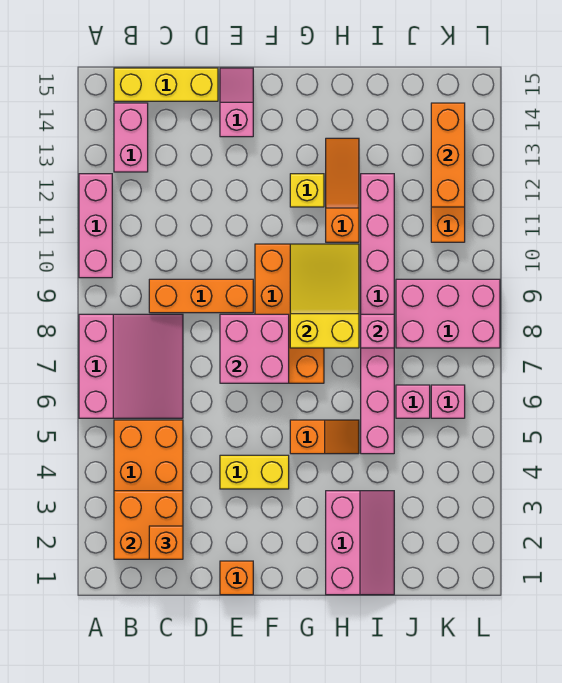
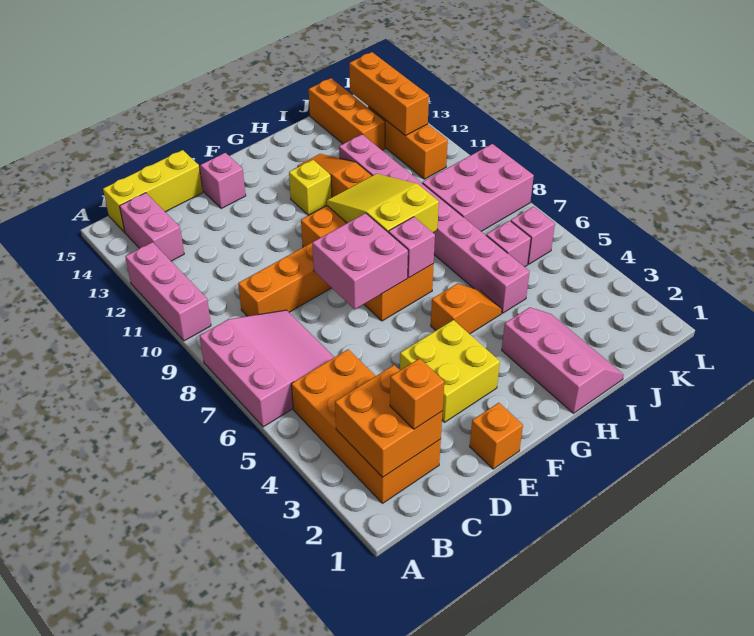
yellow 1x2 brick [220,455,289,489] -> yellow 2x2 brick [400,320,500,422]
pink 1x1 brick [361,314,394,348] -> pink 1x1 brick moved to [388,217,435,278]
none -> orange 1x3 brick [309,78,385,150]

